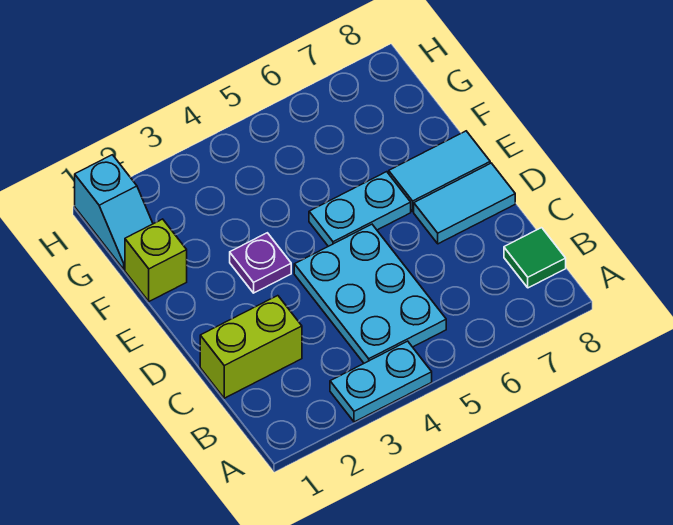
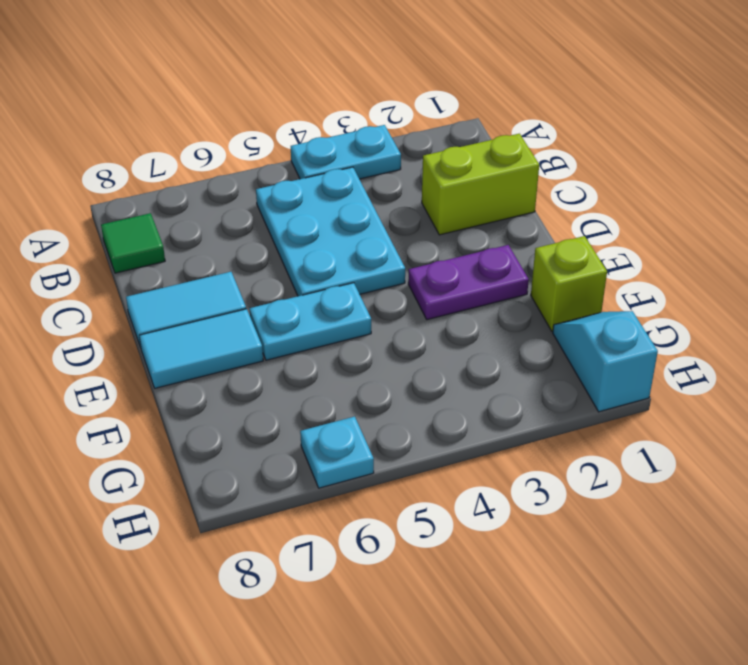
purple 1x1 plate [230,233,291,293] -> purple 1x2 plate [408,245,529,320]
none -> cyan 1x1 plate [300,416,374,488]

